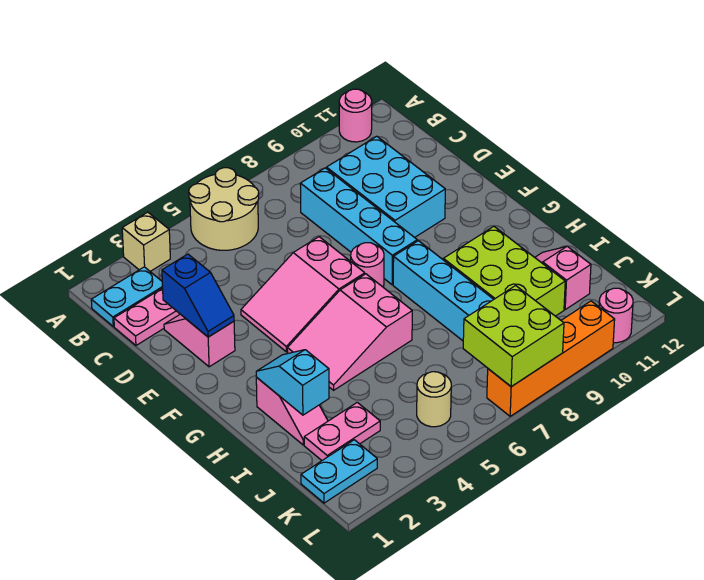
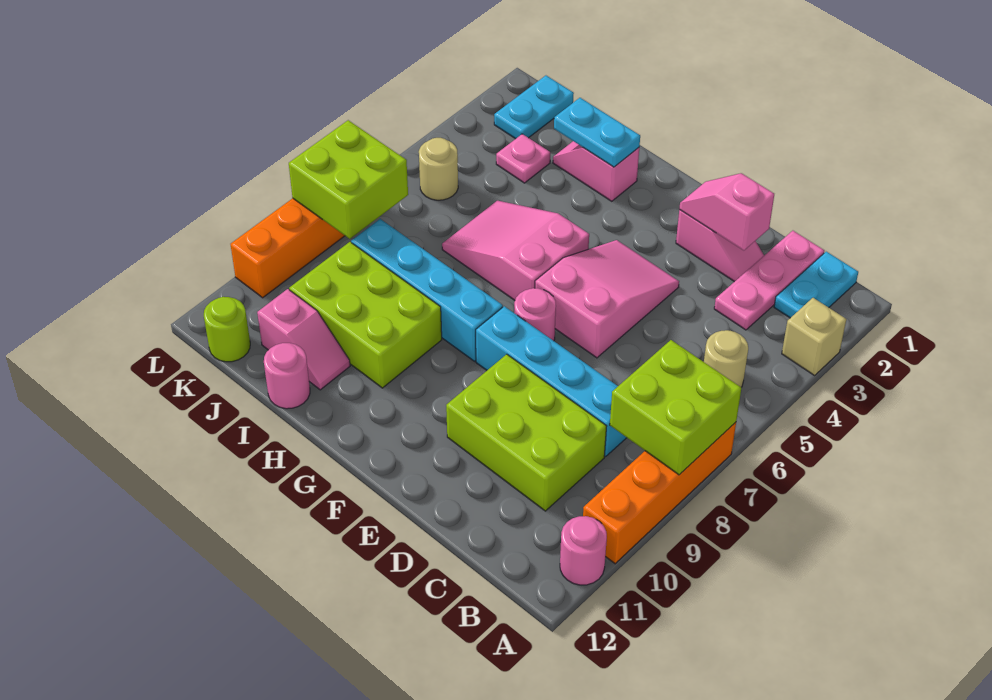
tan 2x2 round brick [189,168,259,250] -> tan 1x1 round brick [704,330,748,387]
none -> orange 1x4 brick [583,422,736,564]
none -> lime 2x2 brick [610,340,741,475]
cyan 2x3 brick [327,136,445,238] -> lime 2x3 brick [446,354,607,511]
blue 1x2 slope [162,254,234,337] -> pink 1x2 slope [679,173,774,250]
pink 2x3 slope [287,274,412,390] -> pink 2x3 slope turned to [442,201,589,300]
cyan 1x2 slope [256,350,329,415] -> cyan 1x2 plate [554,98,640,167]
pink 1x2 plate [304,402,380,460] -> pink 1x1 plate [496,134,550,183]
none -> lime 1x1 round brick [204,297,250,362]
pink 1x1 round brick [599,288,633,343] -> pink 1x1 round brick moved to [264,343,310,409]

